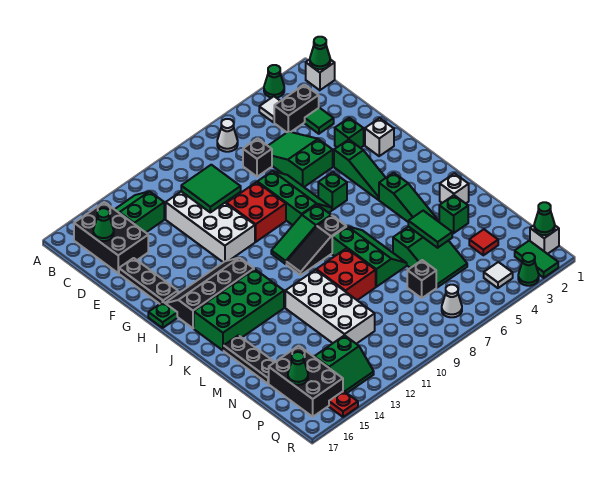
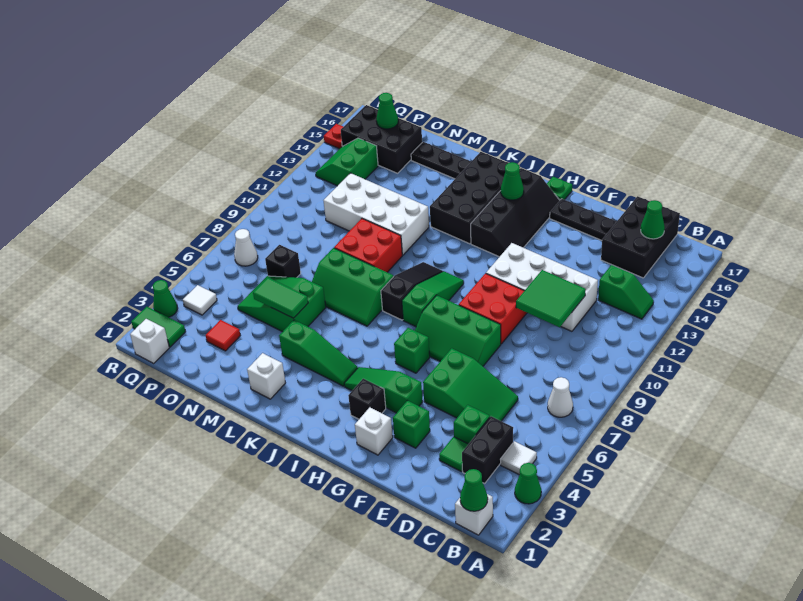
green 2x2 slope [115,191,164,232] -> green 1x2 slope [598,265,654,319]
black 2x3 brick [74,202,148,273] -> black 2x3 brick turned to [601,196,680,278]
black 1x1 brick [243,139,272,177] -> black 1x1 brick moved to [348,379,386,419]
green 1x3 slope [379,173,438,222] -> green 1x3 slope turned to [279,320,358,386]
green 2x4 brick [194,269,284,350] -> black 2x4 brick [430,152,508,244]
green 1x1 brick [439,195,468,233] -> green 1x1 brick moved to [454,405,490,444]
green 1x1 cone [534,202,555,235] -> green 1x1 cone moved to [501,162,524,200]

